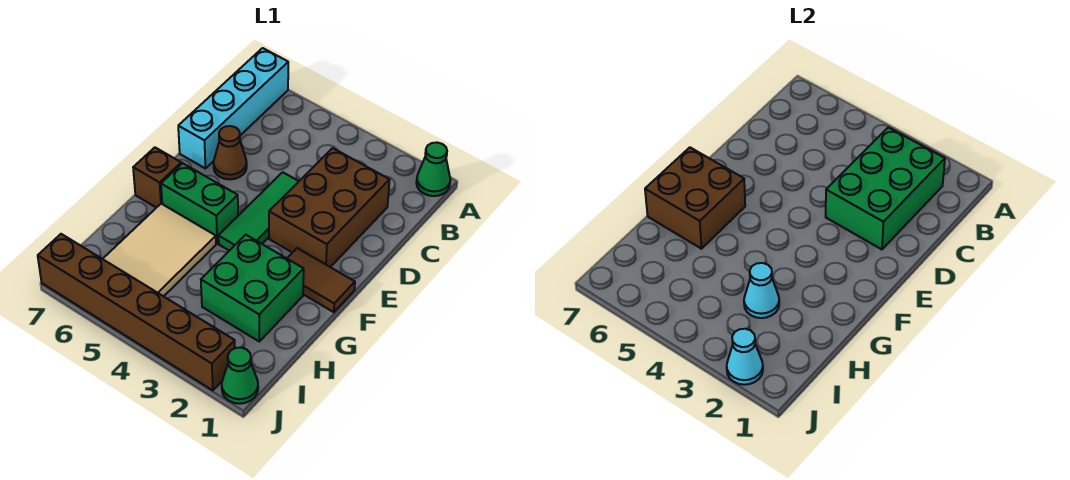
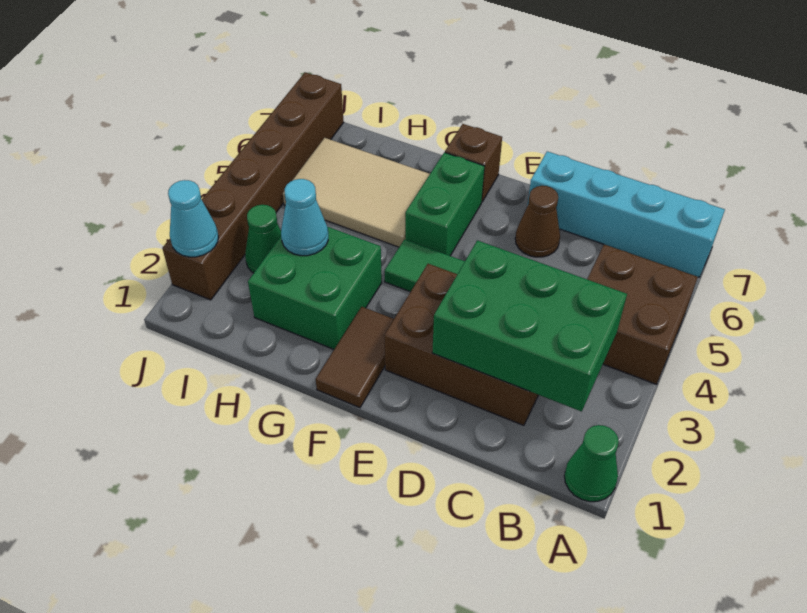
brown 2x2 brick [645,147,745,249] -> brown 2x2 brick moved to [587,245,698,384]
green 1x1 cone [222,347,258,404] -> green 1x1 cone moved to [245,205,281,273]

